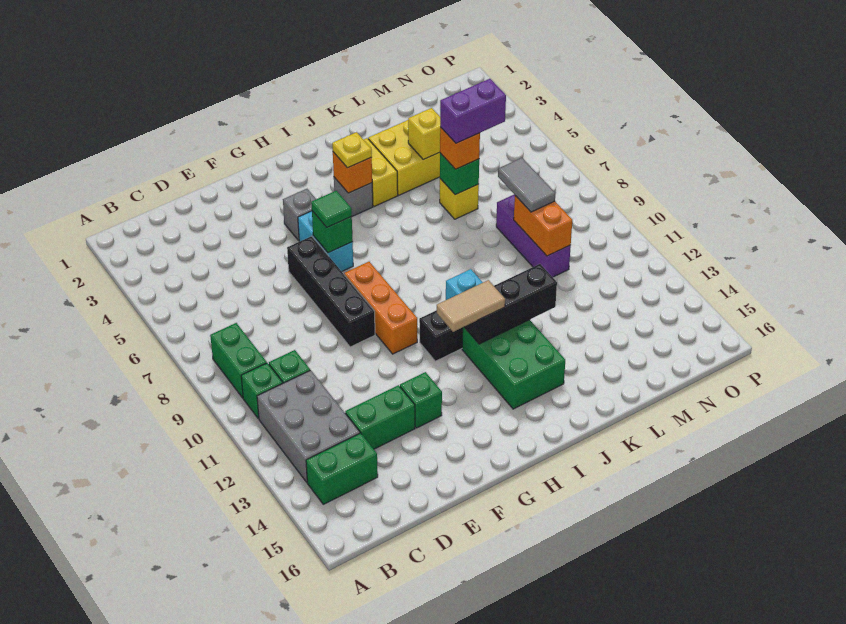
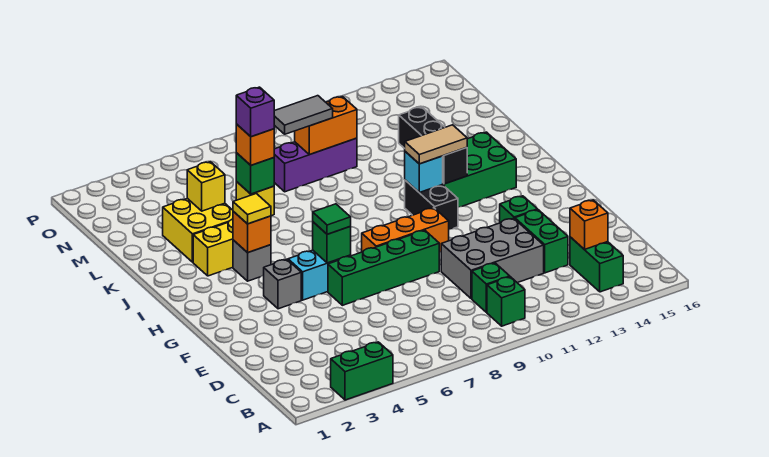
green 1x2 brick [210,323,267,398] -> green 1x2 brick moved to [331,342,393,400]
grey 2x3 brick [257,370,360,482] -> grey 2x3 brick moved to [441,218,544,299]
none -> orange 1x1 brick [570,200,608,250]
black 1x4 brick [287,236,375,347] -> green 1x4 brick [328,230,439,305]
tan 1x2 tile [437,280,505,332] -> tan 1x2 tile turned to [405,125,467,164]
yellow 1x1 plate [332,132,372,168] -> yellow 1x1 tile [233,194,271,224]
purple 1x2 brick [440,79,506,143] -> purple 1x1 brick [236,87,274,137]

